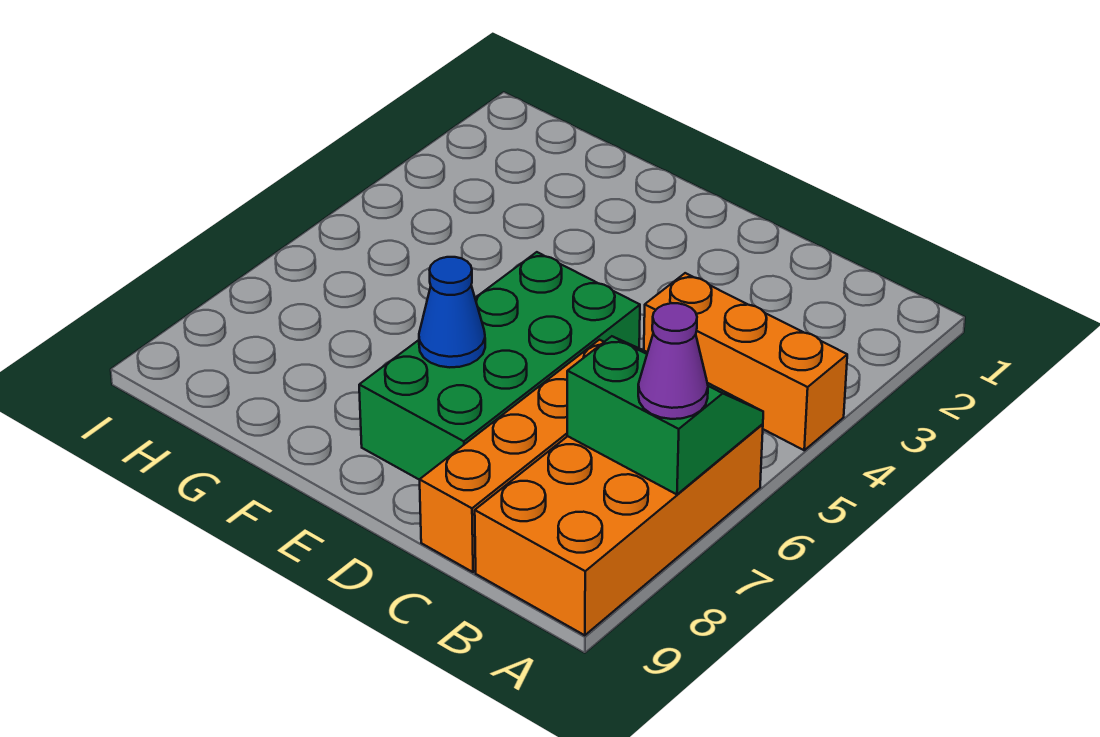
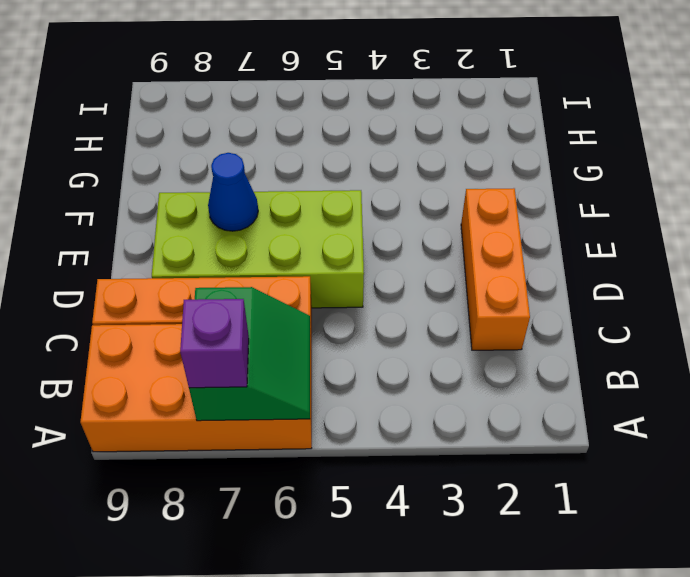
orange 1x3 brick [644,273,847,450] -> orange 1x3 brick moved to [461,188,530,350]
purple 1x1 cone [638,303,708,419] -> purple 1x1 brick [180,299,249,388]
green 2x4 brick [359,252,640,480] -> lime 2x4 brick [152,190,364,308]

